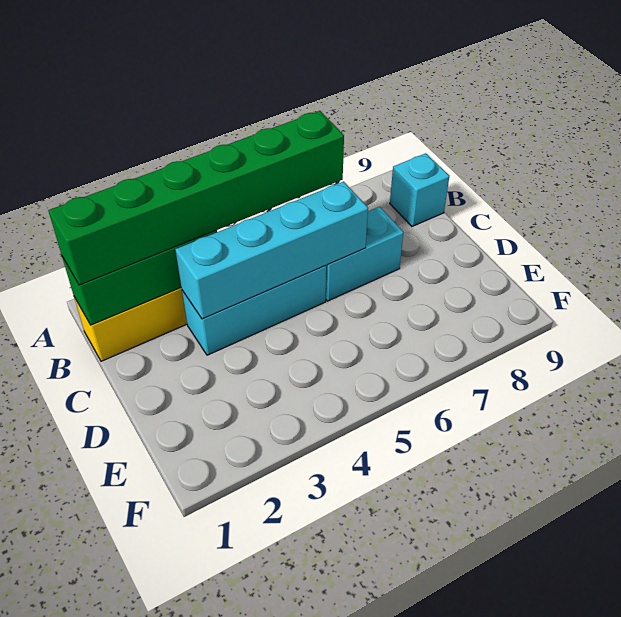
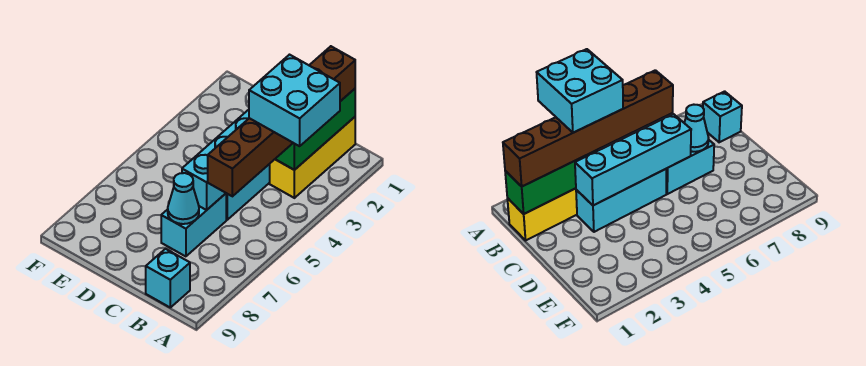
none -> cyan 2x2 brick [249,55,340,146]
green 1x6 brick [48,111,344,285] -> brown 1x6 brick [208,46,355,196]
none -> cyan 1x1 cone [168,173,199,224]

